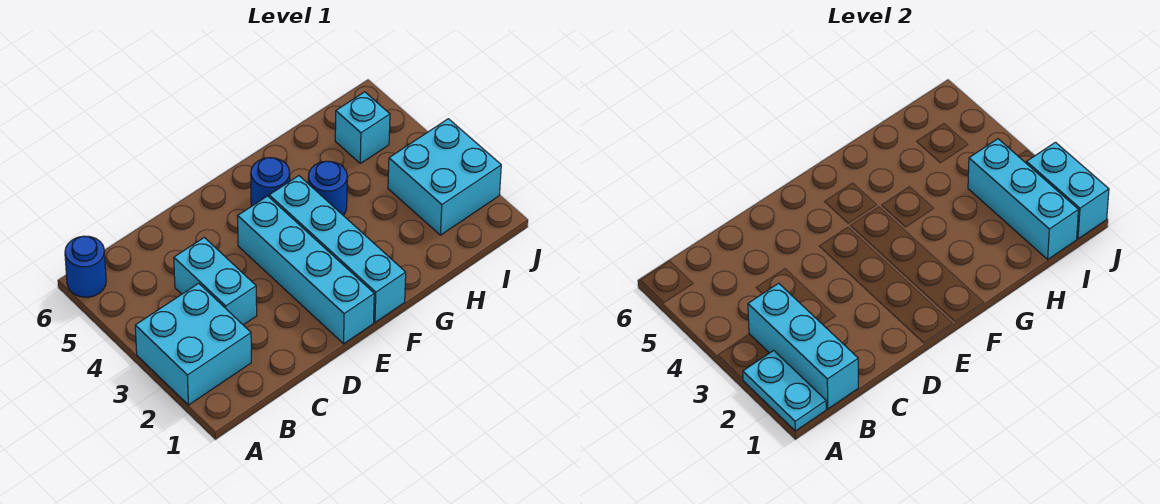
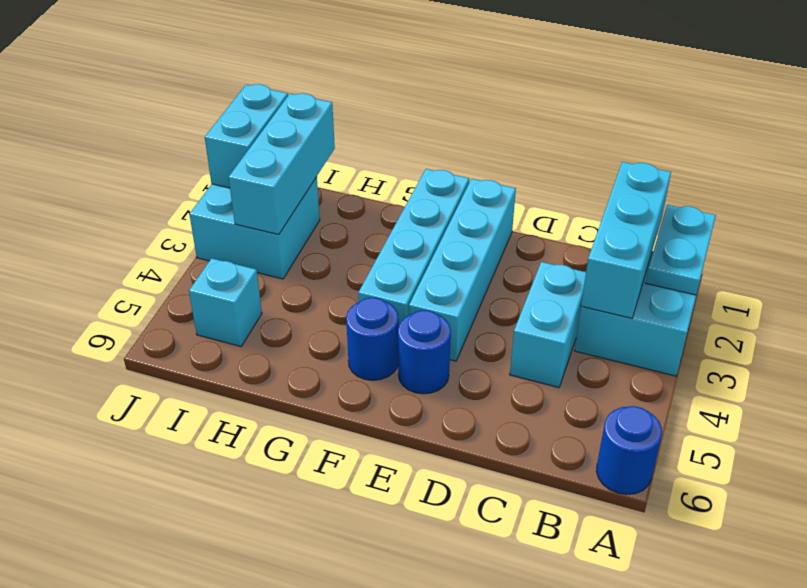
blue 1x1 round brick [308,161,347,215] -> blue 1x1 round brick moved to [398,310,451,394]

